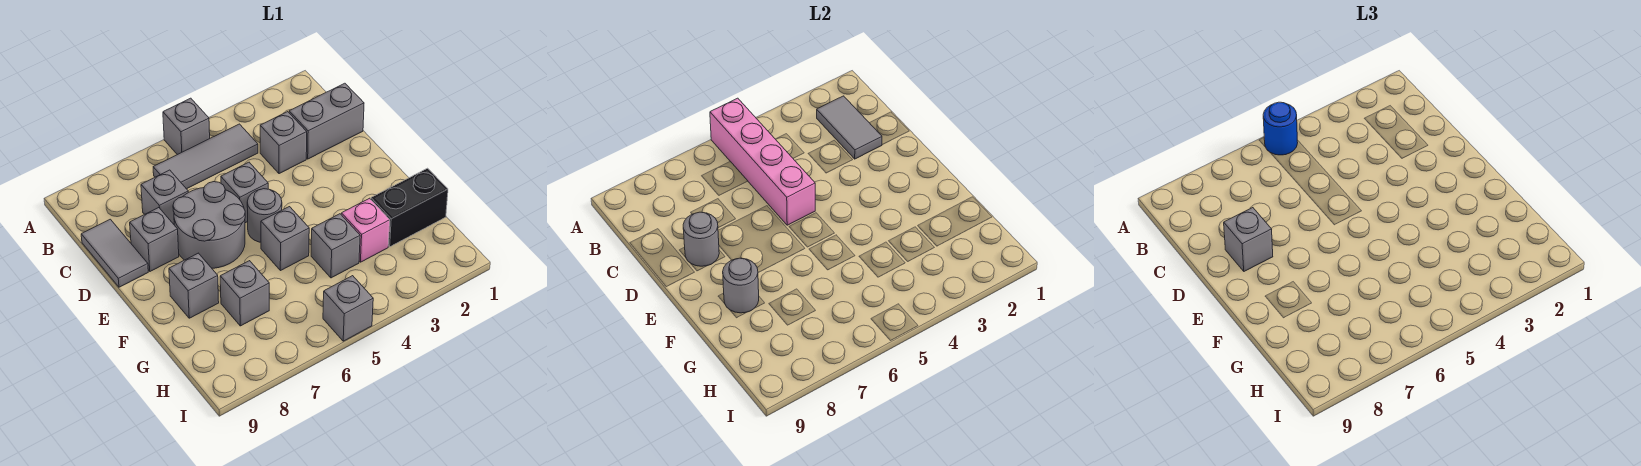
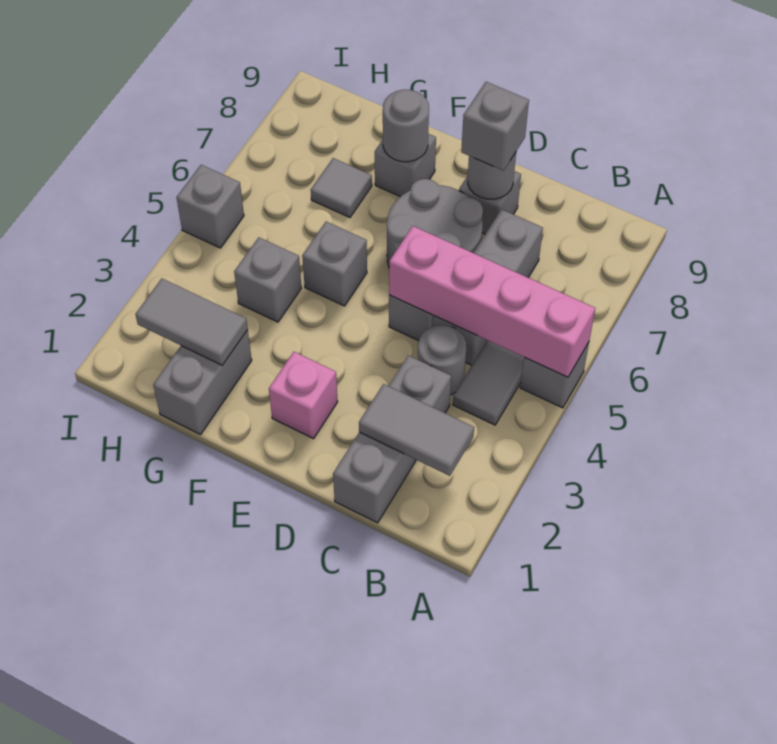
blue 1x1 round brick [1263,102,1298,155] -> none
grey 1x1 brick [141,170,188,224] -> grey 1x3 brick [433,209,543,365]
grey 1x2 tile [81,219,148,287] -> grey 1x2 tile moved to [135,279,248,365]
grey 1x1 round brick [247,189,282,242] -> grey 1x1 round brick moved to [418,325,466,395]
black 1x2 brick [371,168,448,247] -> grey 1x2 brick [153,330,252,435]
pink 1x1 brick [341,198,390,262] -> pink 1x1 brick moved to [269,352,338,439]
grey 1x1 brick [220,261,269,326] -> grey 1x1 tile [311,158,372,217]

